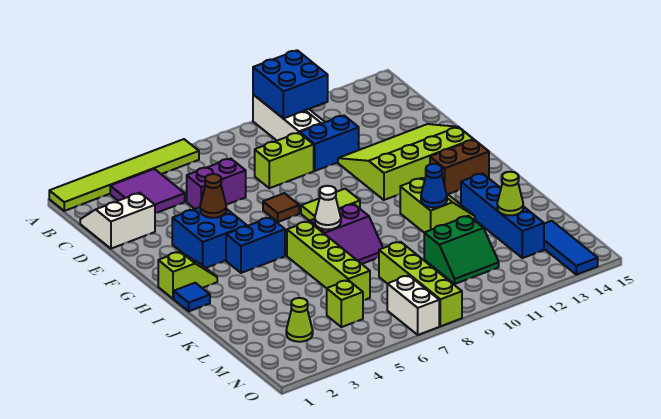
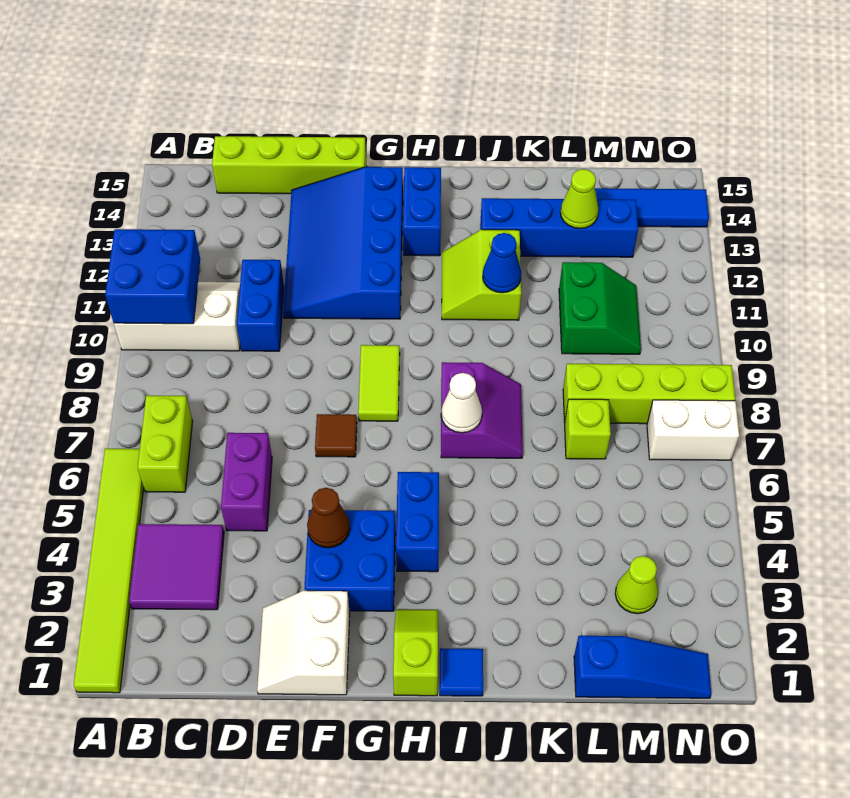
white 2x2 slope [80,193,155,249] -> white 2x2 slope moved to [257,591,350,695]
lime 1x2 brick [255,133,314,188] -> lime 1x2 brick moved to [138,395,193,492]
lime 3x4 slope [338,124,473,200] -> blue 3x4 slope [283,167,403,319]
brown 1x2 brick [430,140,489,194] -> blue 1x2 brick [403,167,441,256]
lime 1x4 brick [287,221,370,300] -> lime 1x4 brick moved to [212,136,367,194]
lime 2x2 slope [400,178,475,233] -> lime 2x2 slope turned to [442,230,521,320]
none -> blue 1x3 slope [574,636,711,698]
lime 1x1 brick [327,280,363,327] -> lime 1x1 brick moved to [565,399,611,459]

